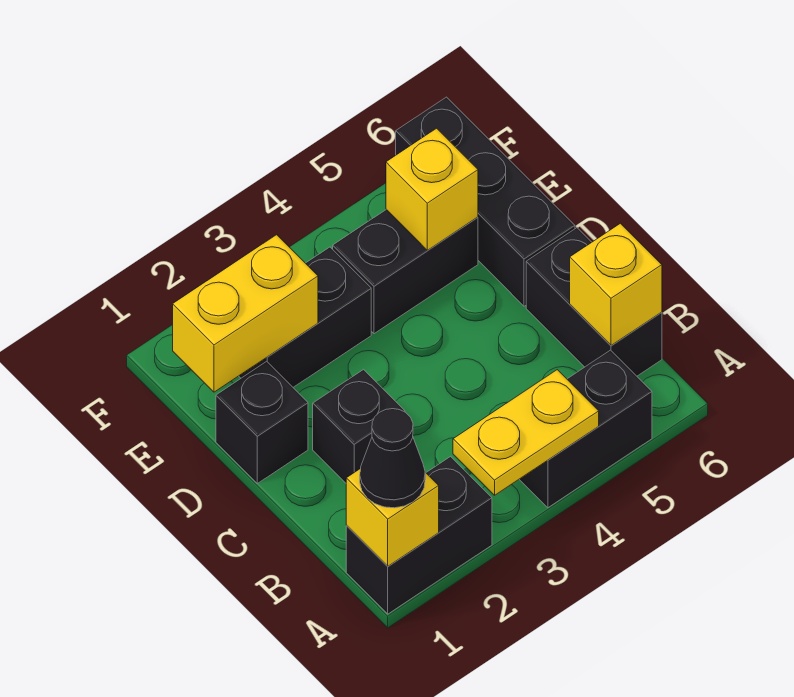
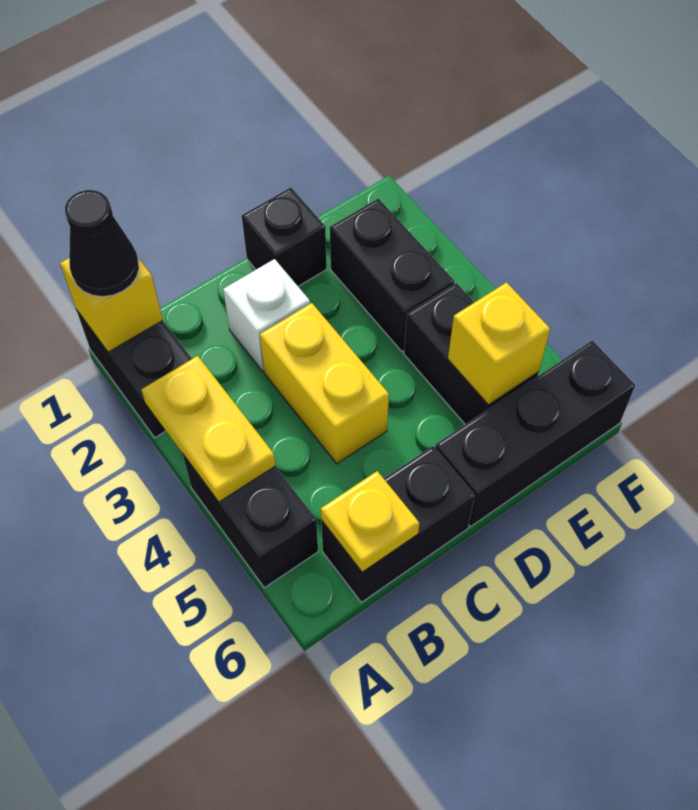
yellow 1x1 brick [570,223,662,345] -> yellow 1x1 plate [321,471,419,572]
black 1x1 brick [313,370,405,483] -> white 1x1 brick [223,259,310,371]
yellow 1x2 brick [173,235,318,392] -> yellow 1x2 brick moved to [260,303,389,464]

